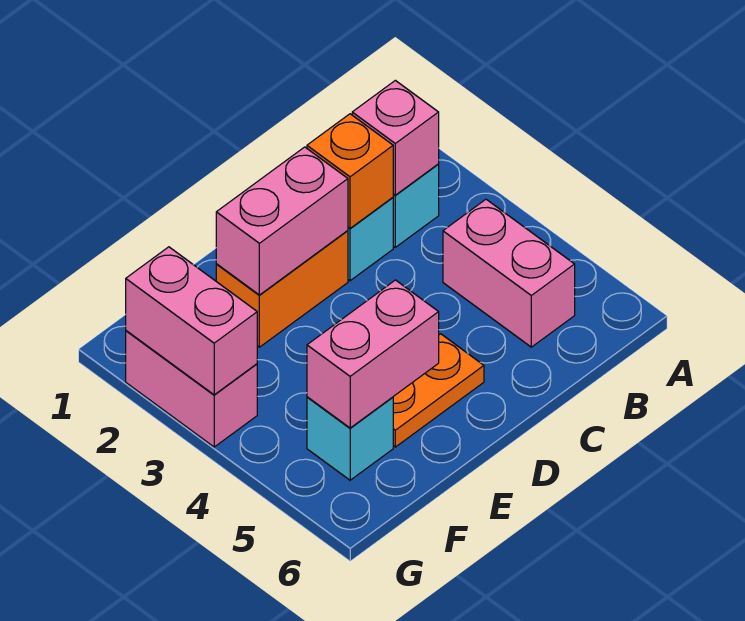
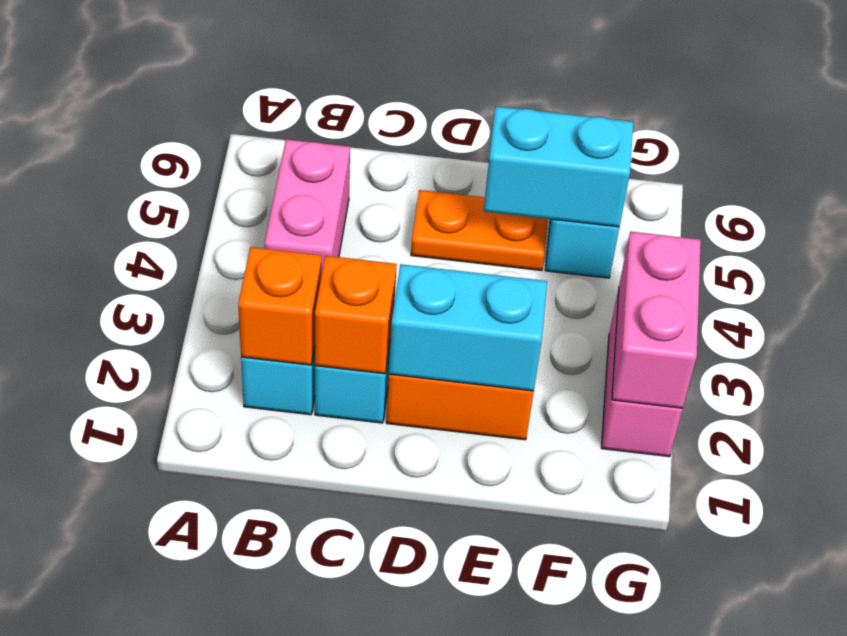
pink 1x1 brick [352,80,439,195] -> orange 1x1 brick [238,247,322,365]
pink 1x2 brick [216,147,348,295] -> cyan 1x2 brick [389,264,547,391]
pink 1x2 brick [307,280,439,428] -> cyan 1x2 brick [484,106,633,227]

